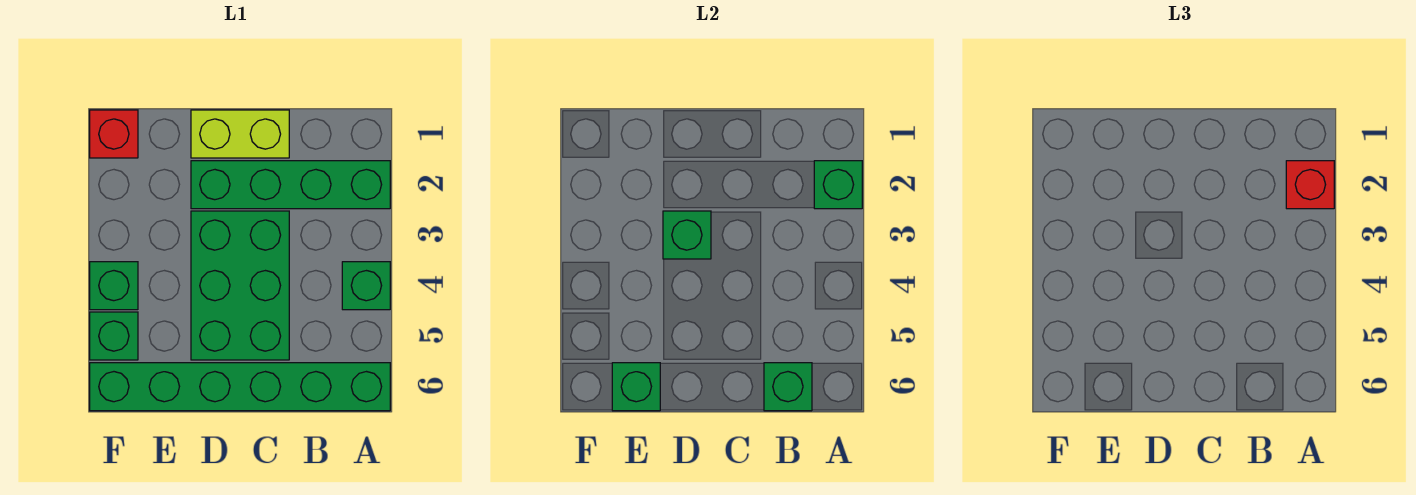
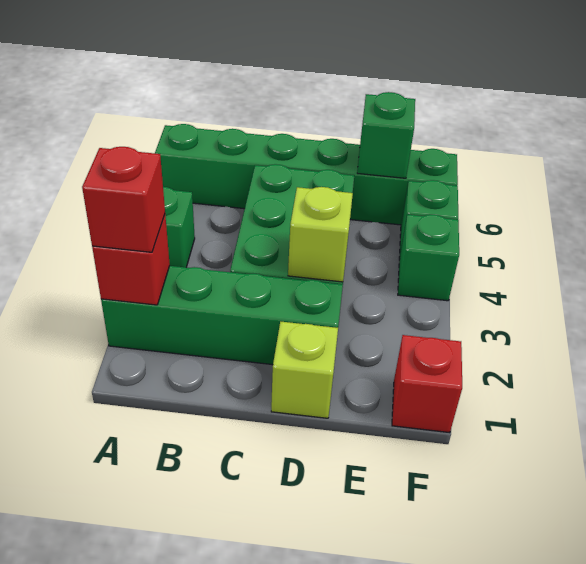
green 1x1 brick [814,161,862,209] -> red 1x1 brick [92,215,170,305]
green 1x1 brick [764,363,812,411] -> none
lime 1x2 brick [191,110,289,158] -> lime 1x1 brick [271,322,338,418]
green 1x1 brick [663,211,711,259] -> lime 1x1 brick [288,187,353,282]

